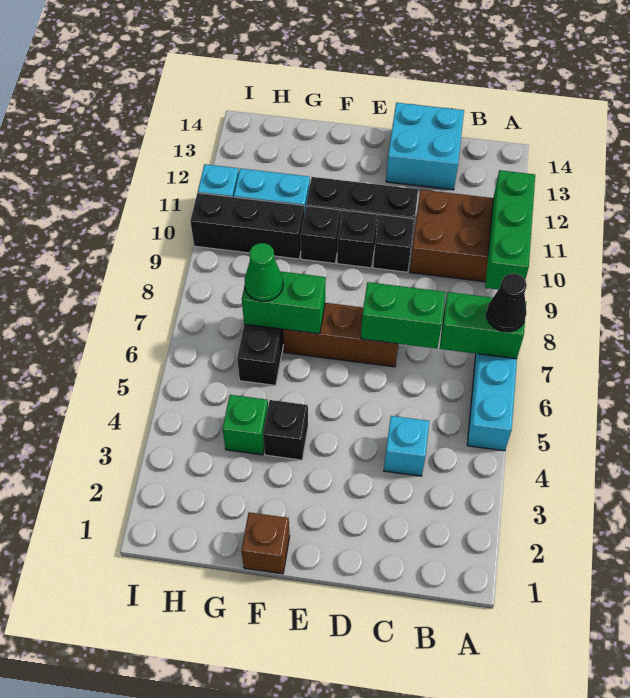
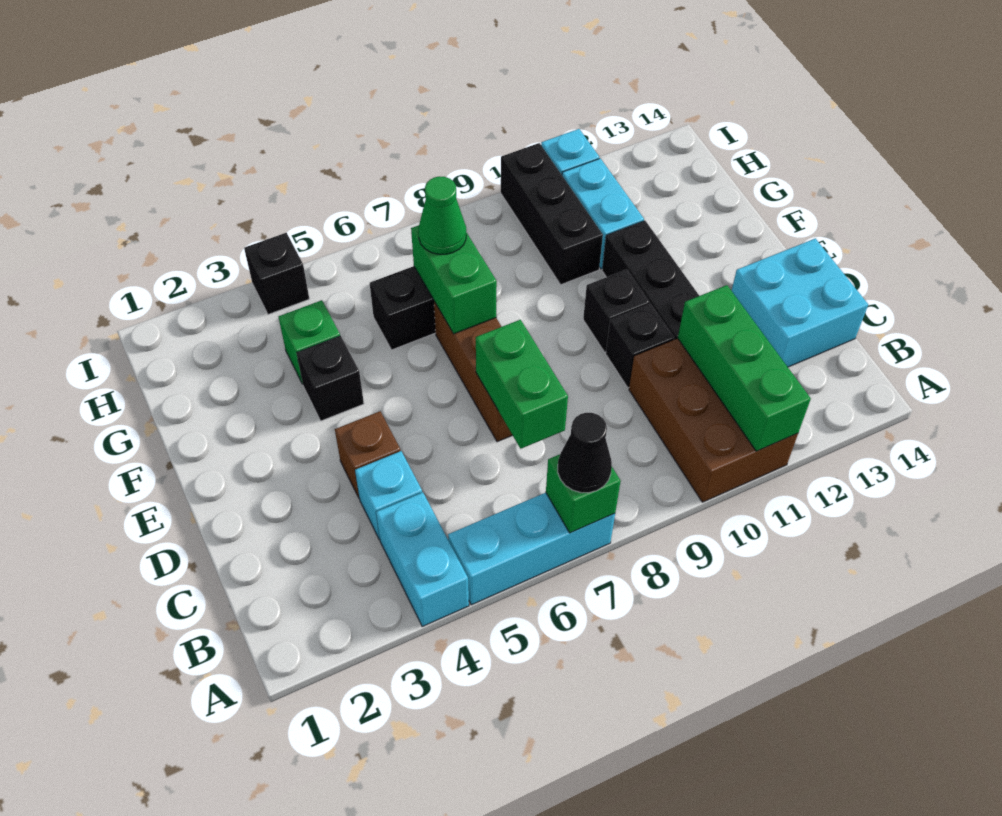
none -> cyan 1x2 brick [376,492,469,626]
green 1x2 brick [439,292,526,359] -> green 1x1 brick [546,454,621,533]
green 1x3 brick [485,170,535,290] -> green 1x3 brick turned to [678,285,811,451]
brown 1x1 brick [241,512,290,574] -> brown 1x1 brick moved to [335,411,401,499]
black 1x1 brick [301,206,341,263] -> black 1x1 brick moved to [244,233,309,314]

